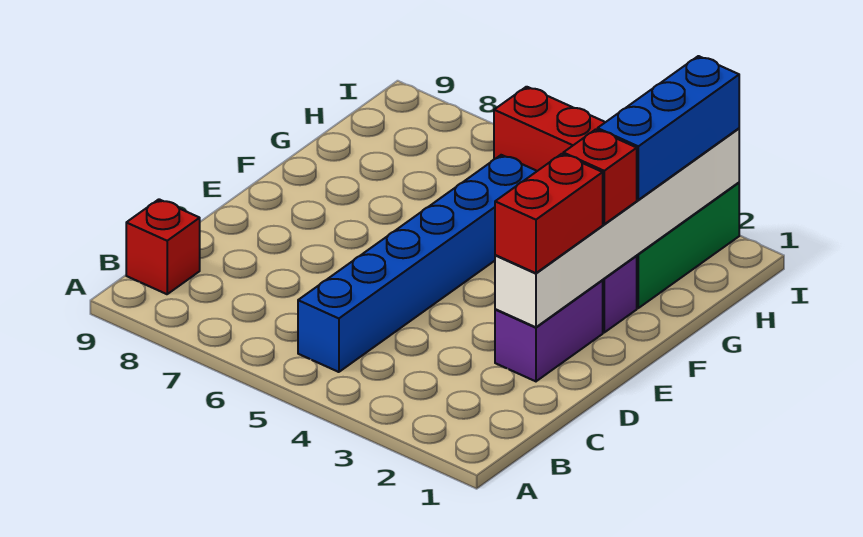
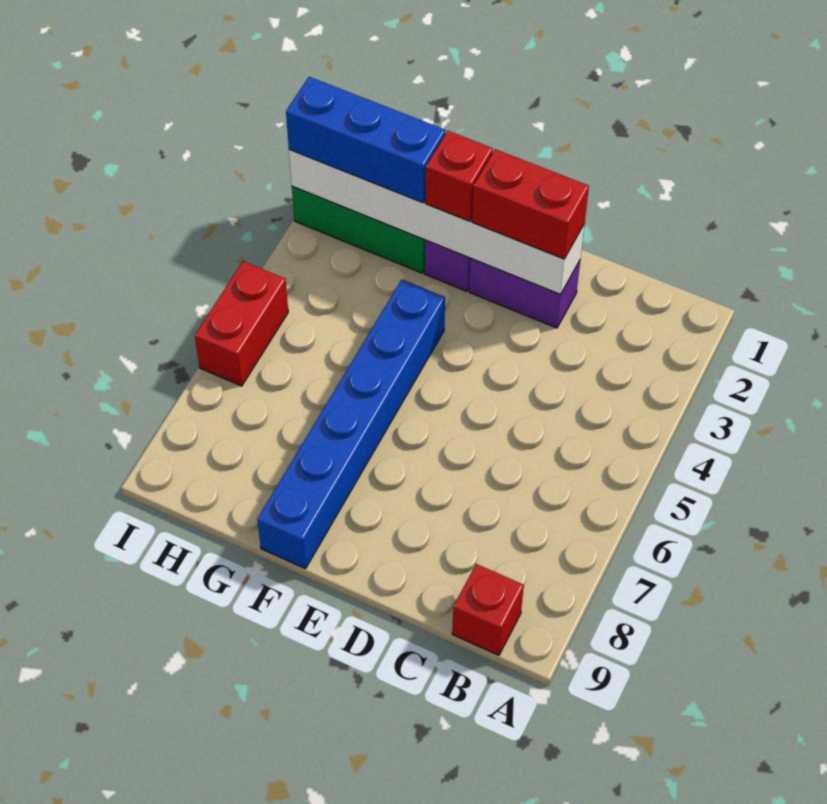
blue 1x6 brick [298,155,537,372] -> blue 1x6 brick turned to [257,280,445,569]

